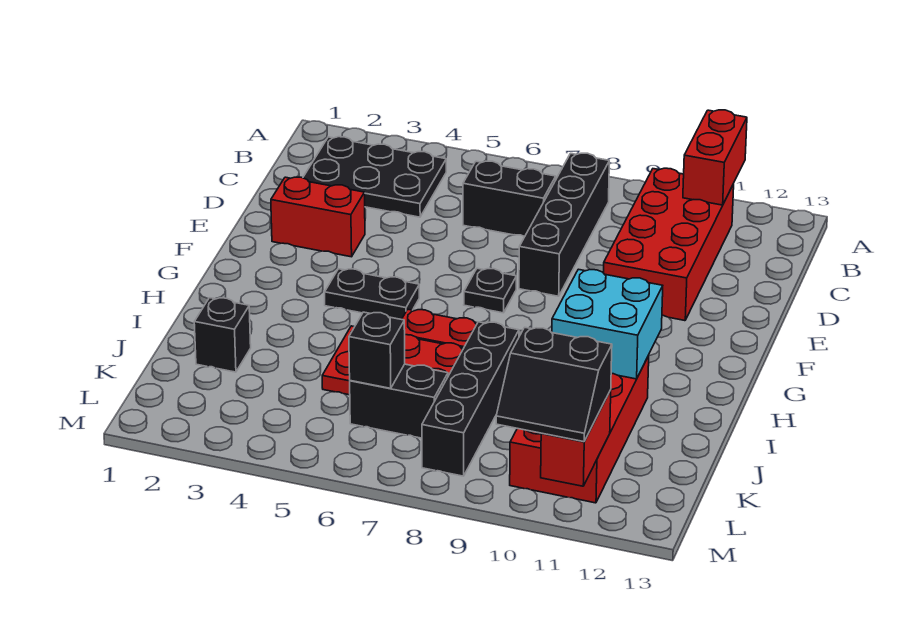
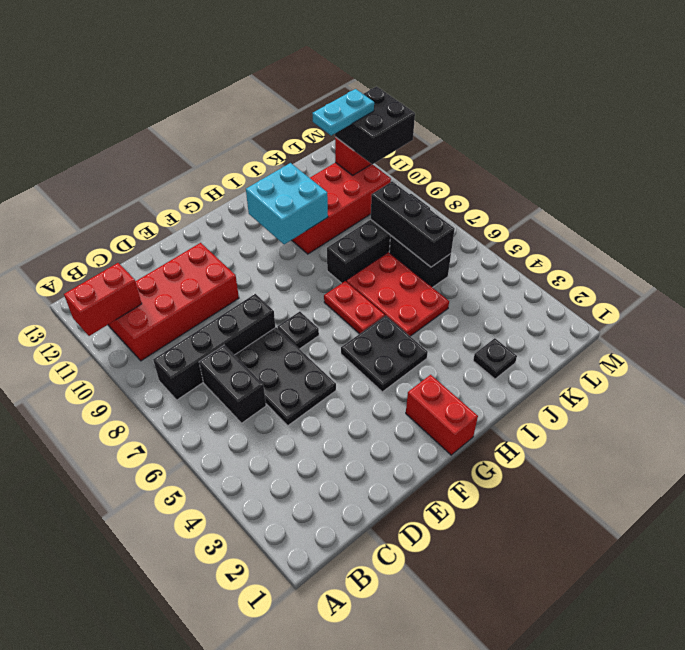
black 2x3 plate [303,137,446,217] -> black 2x3 plate moved to [235,327,336,426]
red 1x2 brick [271,177,365,257] -> red 1x2 brick moved to [406,375,478,455]
black 1x2 plate [325,269,419,319] -> black 2x2 plate [341,316,428,392]
black 1x1 brick [194,298,251,372] -> black 1x1 plate [473,338,517,379]
black 1x1 brick [349,312,405,388] -> black 1x3 brick [371,182,455,267]
none -> cyan 1x2 plate [312,89,374,136]
black 2x2 slope [496,327,612,442] -> black 2x2 brick [335,87,415,165]

